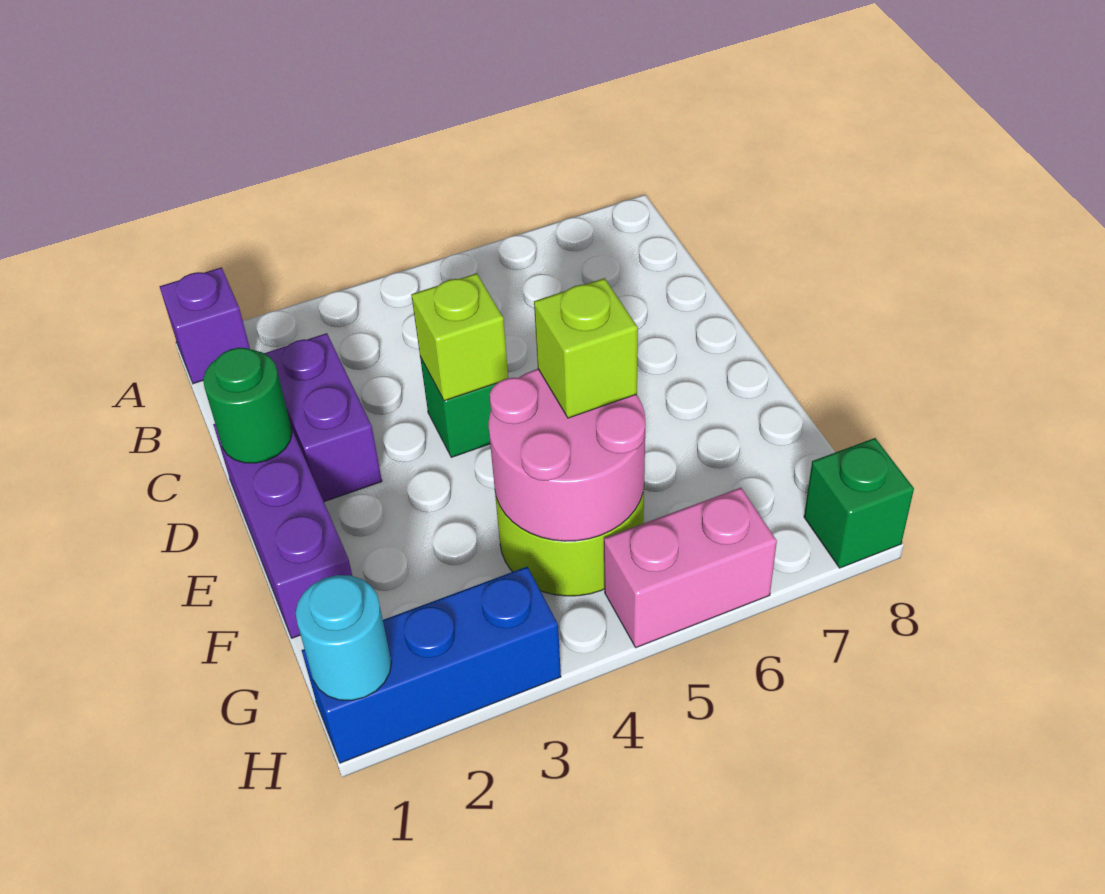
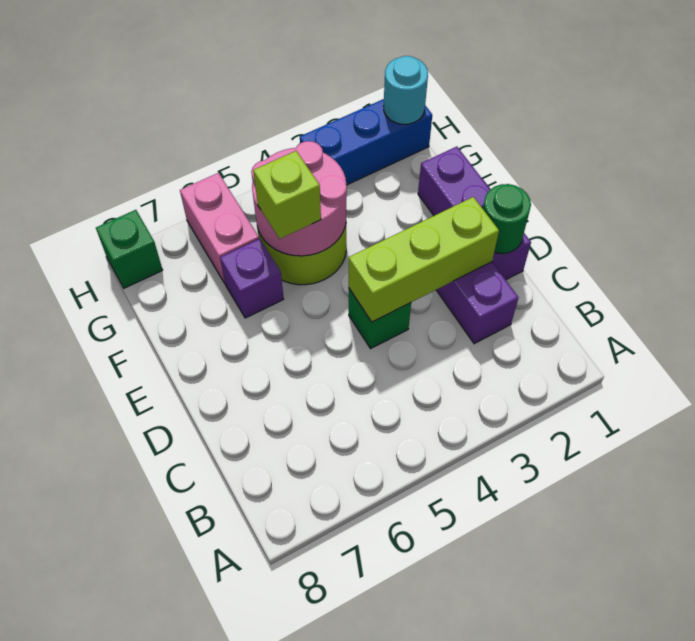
purple 1x1 brick [160,267,250,384] -> purple 1x1 brick moved to [220,239,284,318]
lime 1x1 brick [411,273,508,401] -> lime 1x3 brick [349,197,499,322]
pink 1x2 brick [604,488,777,648] -> pink 1x2 brick turned to [180,173,259,283]

